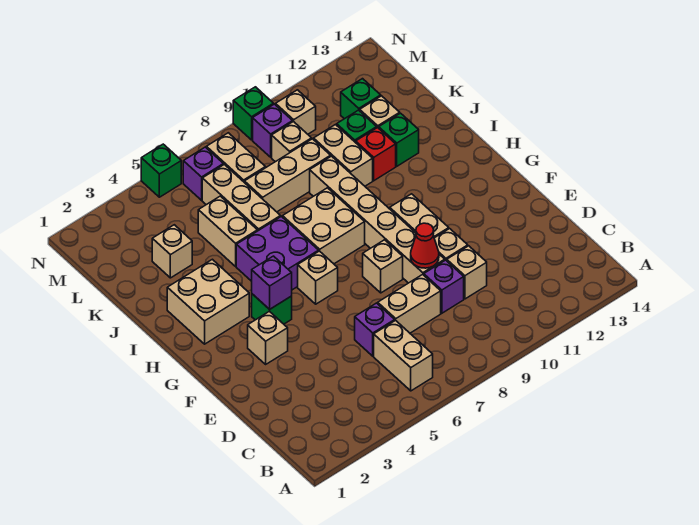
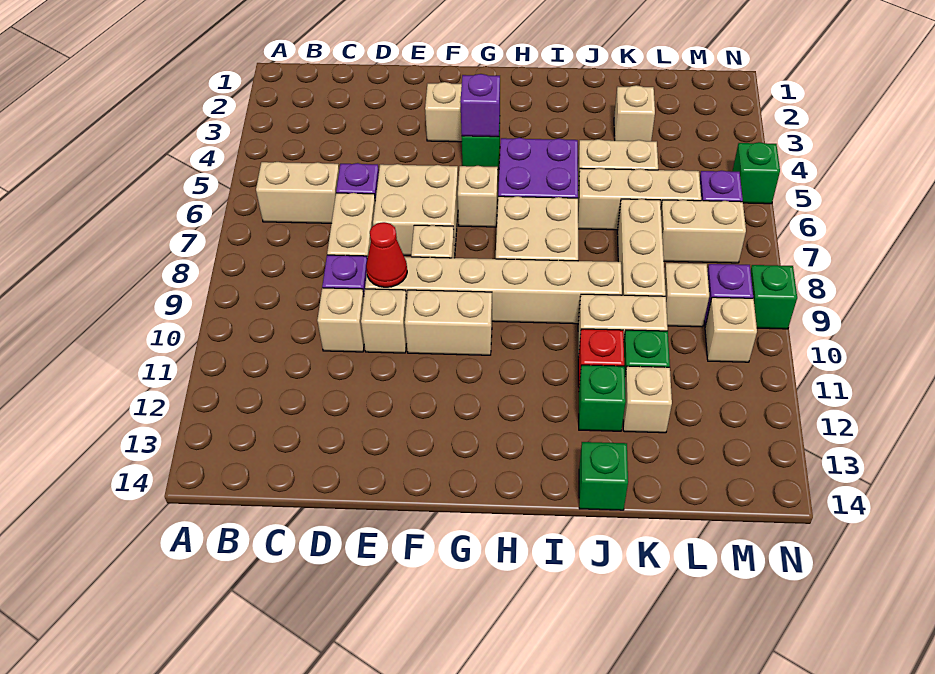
tan 2x2 brick [167,259,249,344] -> tan 2x2 brick moved to [373,164,458,255]
green 1x1 brick [341,79,381,119] -> green 1x1 brick moved to [579,442,628,510]

